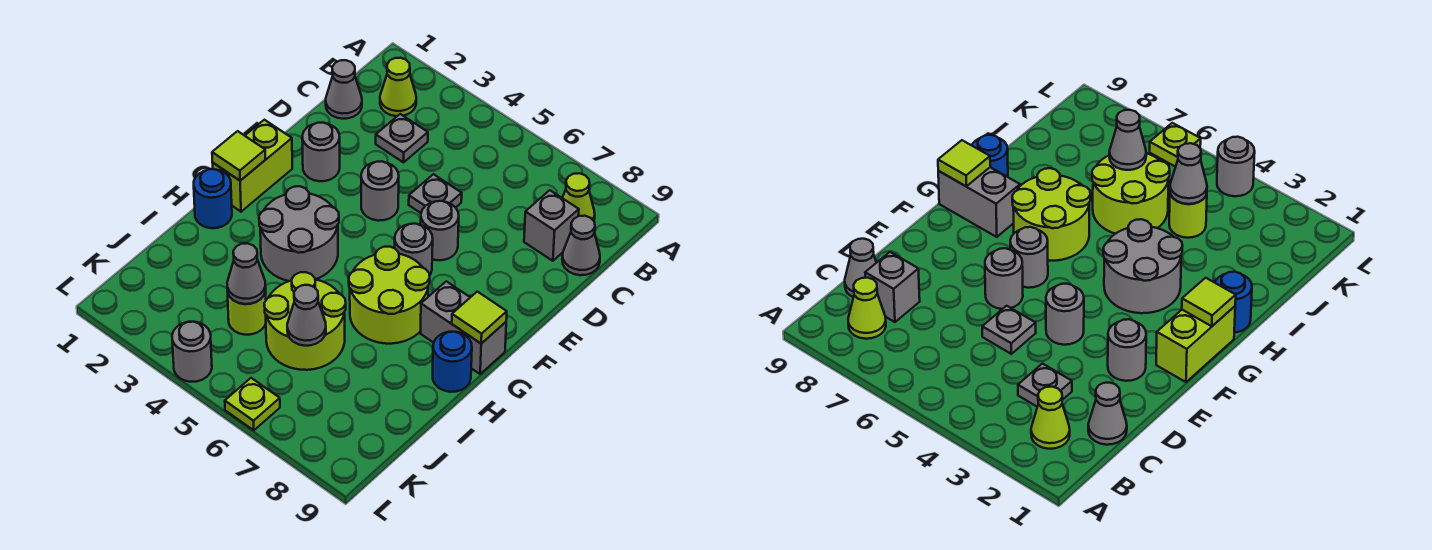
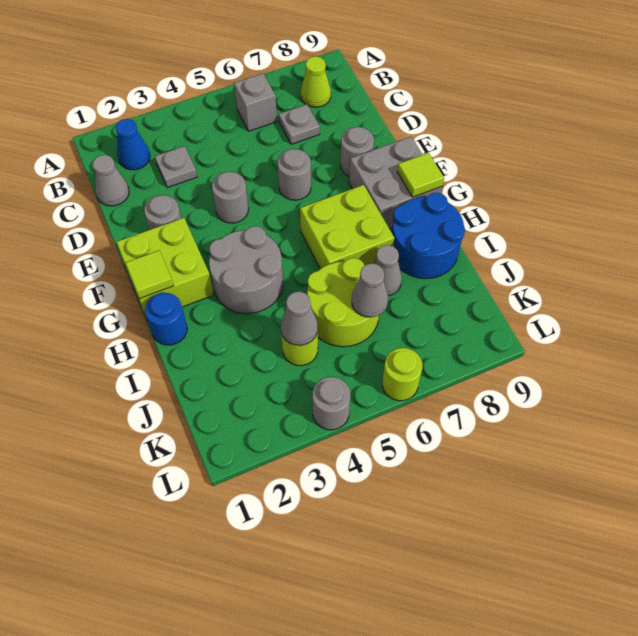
lime 1x1 cone [380,58,416,116] -> blue 1x1 cone [116,119,150,170]
grey 1x1 brick [524,190,579,261] -> grey 1x1 brick moved to [234,74,277,131]
grey 1x1 cone [562,216,600,275] -> grey 1x1 cone moved to [374,245,402,296]
grey 1x1 plate [409,174,462,213] -> grey 1x1 plate moved to [279,104,320,144]
lime 1x2 brick [213,120,292,212] -> lime 2x2 brick [117,218,214,319]
grey 1x1 round brick [395,224,433,276] -> grey 1x1 round brick moved to [340,127,374,176]
lime 2x2 round brick [349,247,430,344] -> lime 2x2 brick [300,185,394,269]
grey 1x2 brick [420,281,506,374] -> grey 2x2 brick [349,137,443,229]
blue 1x1 round brick [433,332,472,392] -> blue 2x2 round brick [392,193,465,279]
lime 1x1 plate [225,378,280,430] -> lime 1x1 round brick [382,348,422,401]

